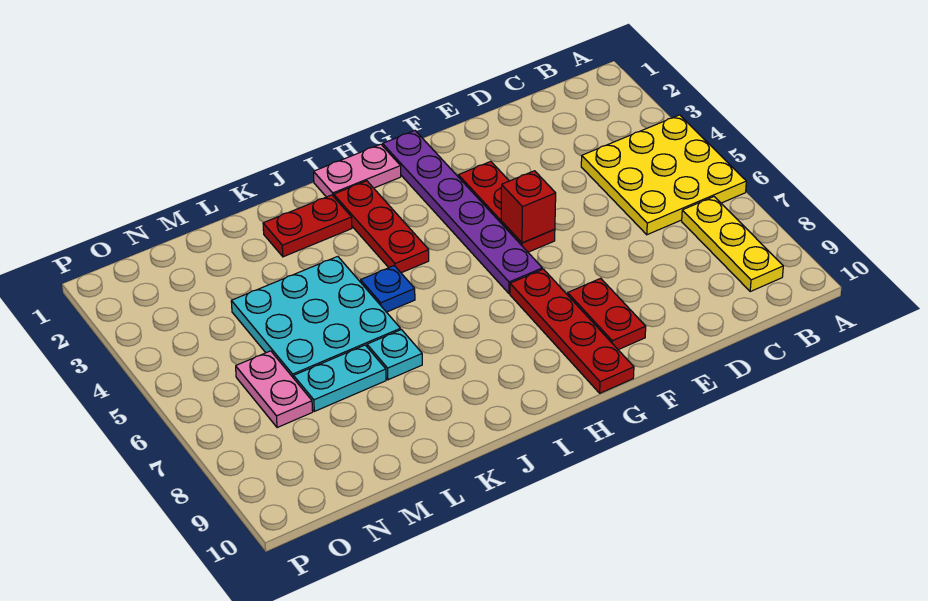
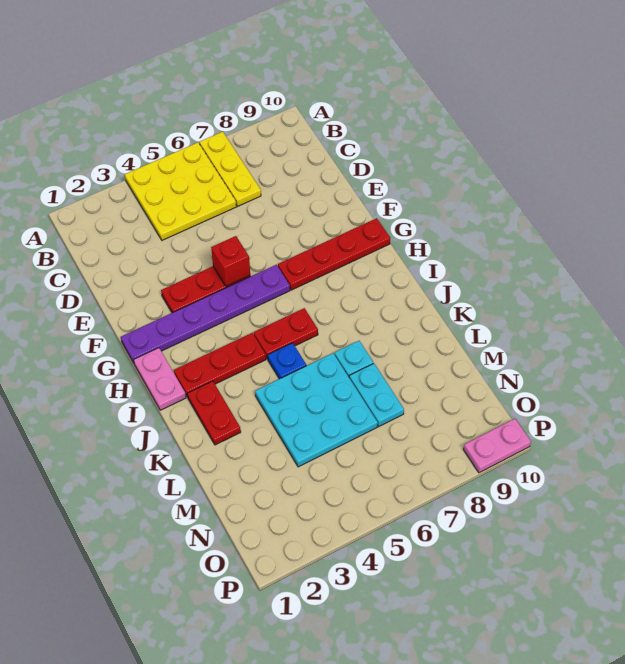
yellow 1x3 plate [682,197,783,291] -> yellow 1x3 plate turned to [200,132,261,206]
red 1x2 plate [568,278,646,350] -> red 1x2 plate moved to [254,308,318,359]
pink 1x2 plate [236,351,313,428] -> pink 1x2 plate moved to [463,419,531,473]

